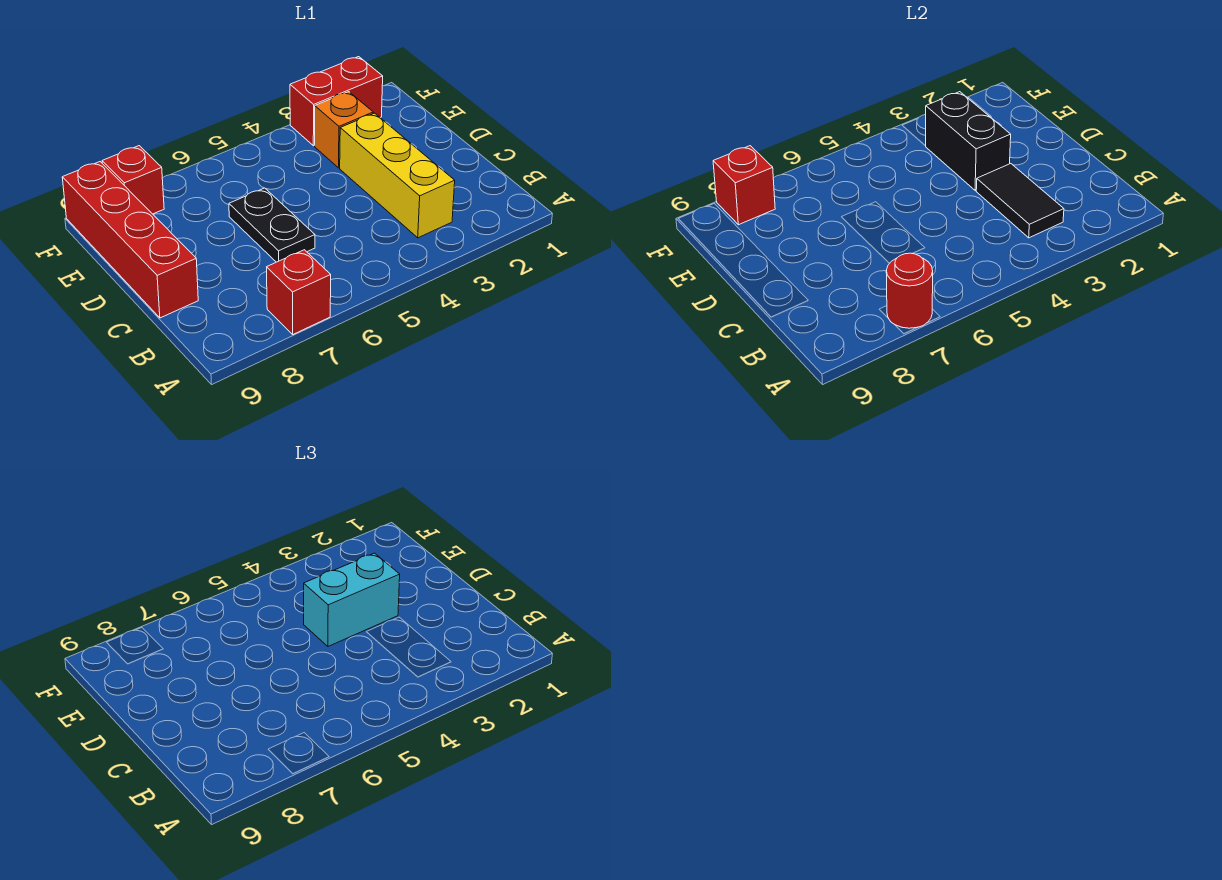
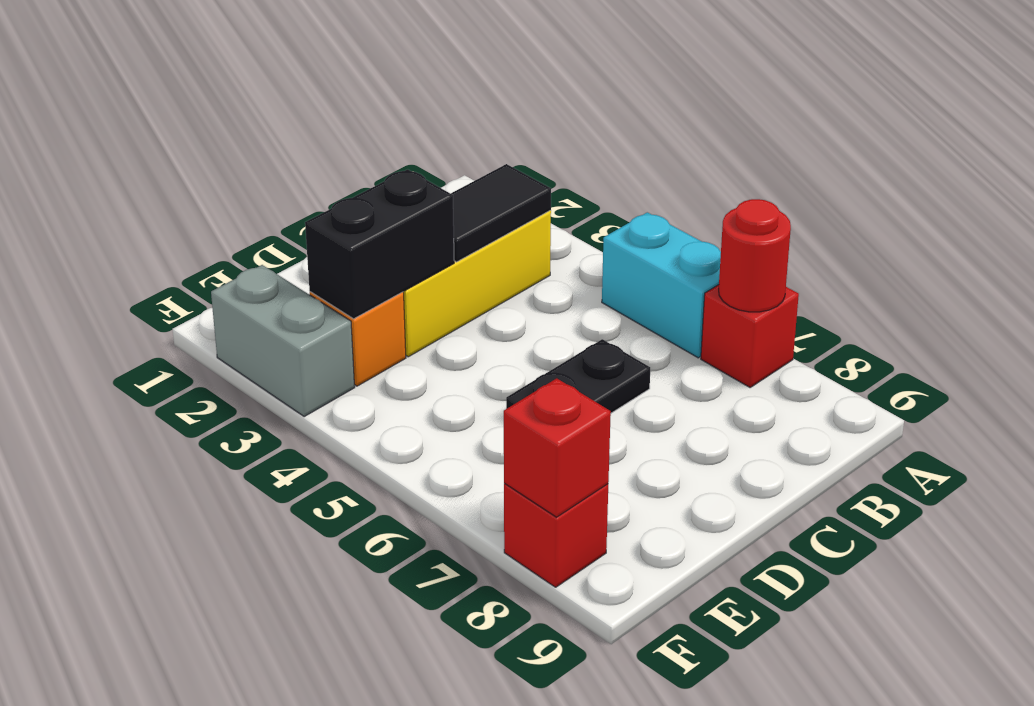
red 1x4 brick [62,162,198,318] -> none
cyan 1x2 brick [304,553,400,646] -> cyan 1x2 brick moved to [602,212,721,358]
red 1x2 brick [290,57,383,146] -> grey 1x2 brick [211,265,355,417]

